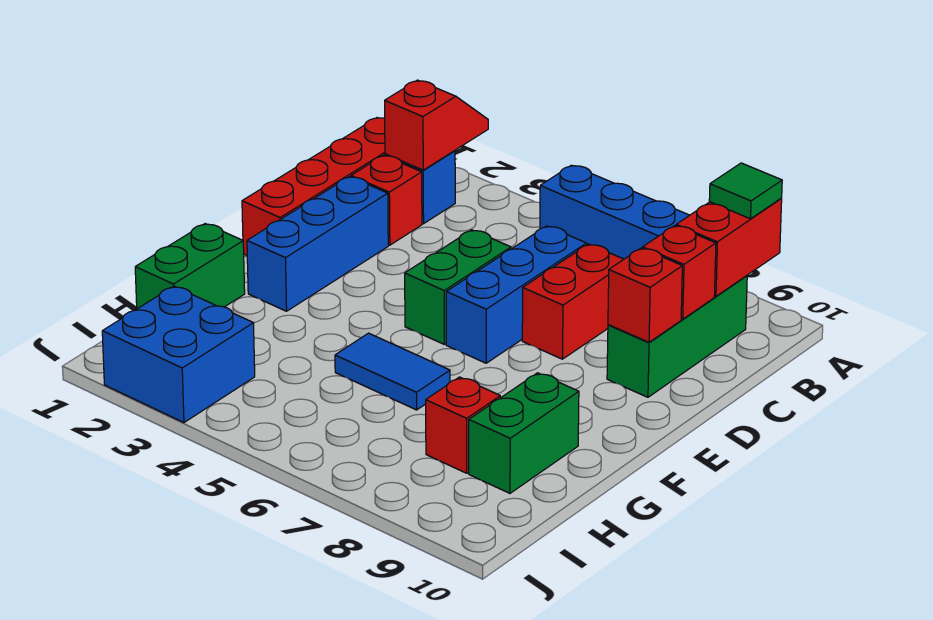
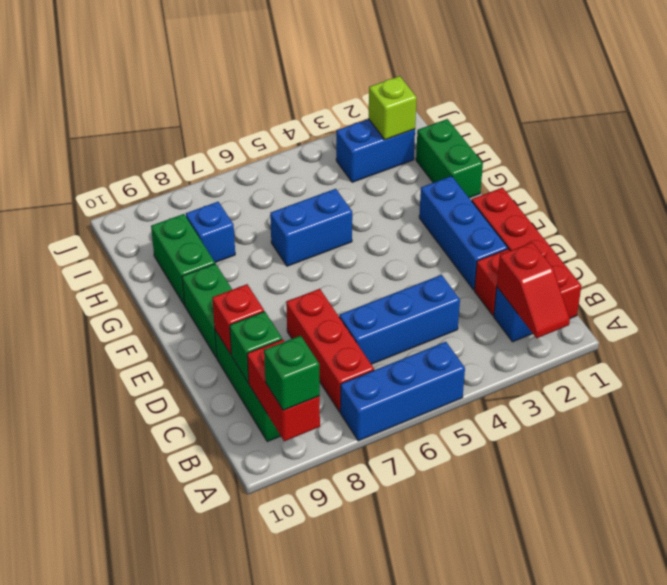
green 1x1 tile [709,163,782,219] -> green 1x1 brick [264,336,320,410]
blue 1x3 brick [446,226,587,363] -> blue 1x3 brick turned to [339,275,460,364]
red 1x2 brick [522,244,624,359] -> red 1x3 brick [286,289,374,412]
red 1x1 brick [643,226,716,319] -> green 1x1 brick [230,311,282,383]
green 1x2 brick [405,230,511,344] -> green 1x2 brick moved to [182,264,232,358]
blue 1x2 tile [335,333,450,410] -> blue 1x2 brick [270,189,352,266]
red 1x1 brick [426,377,500,473] -> blue 1x1 brick [186,202,235,262]
blue 2x2 brick [102,286,255,423] -> blue 1x2 brick [336,119,415,182]
none -> lime 1x1 brick [369,76,417,140]

